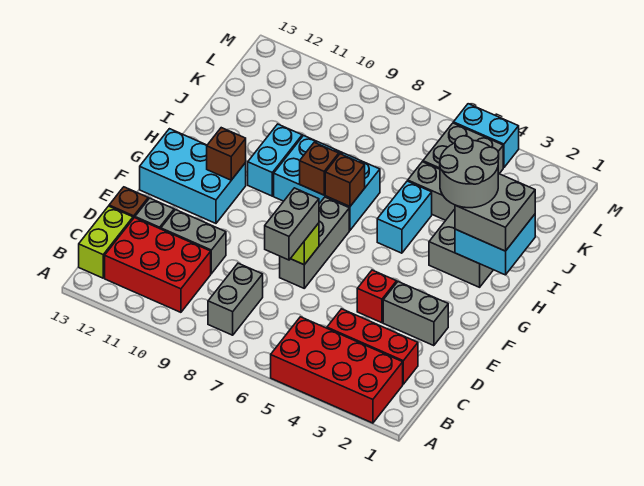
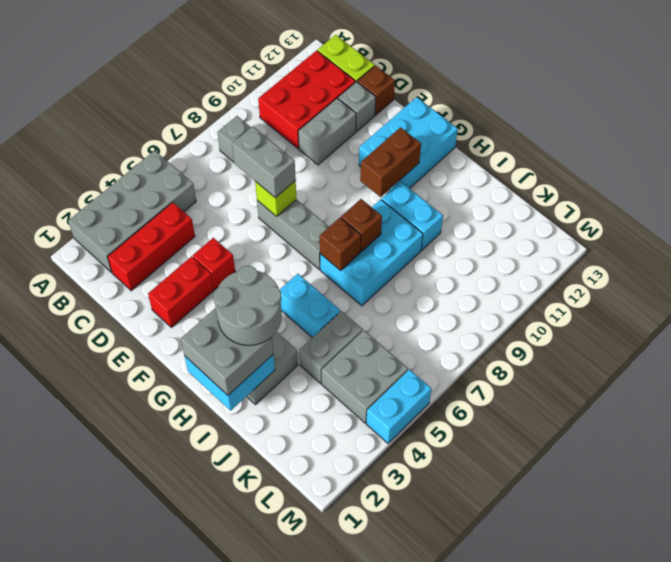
red 2x4 brick [271,317,403,423] -> grey 2x4 brick [68,151,196,273]
grey 1x2 brick [383,282,448,346] -> red 1x2 brick [148,256,214,327]
brown 1x1 brick [207,128,246,180] -> brown 1x2 brick [360,127,421,197]

